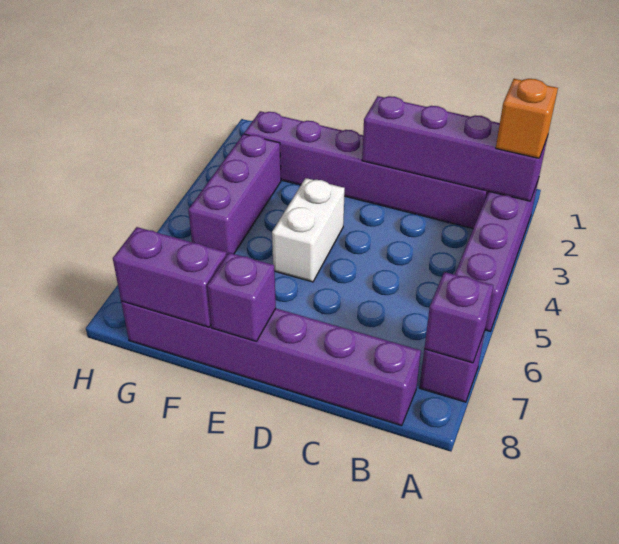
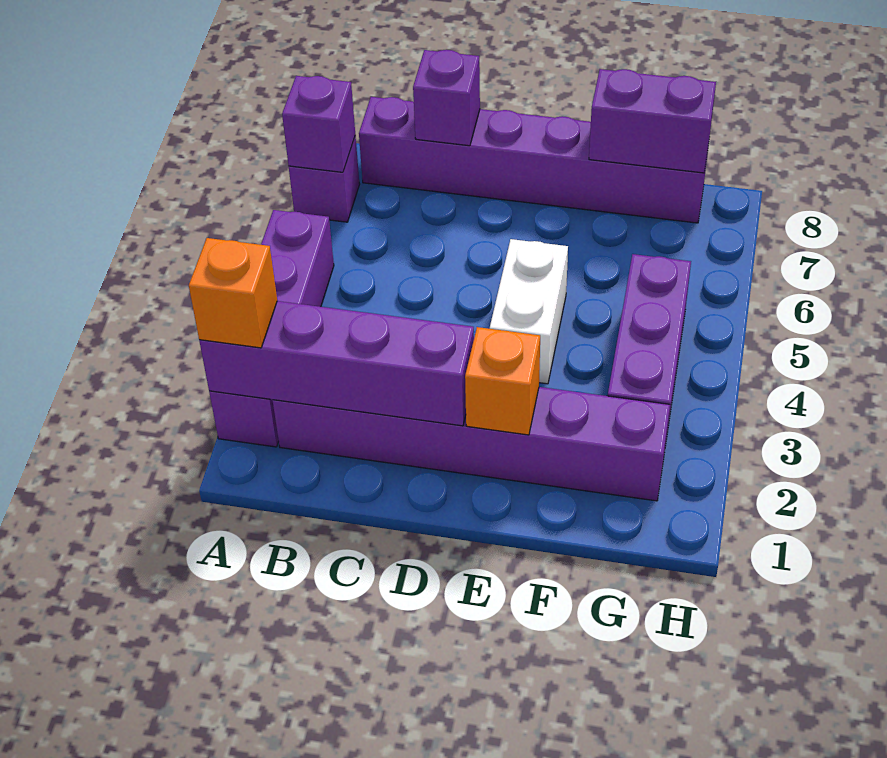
none -> orange 1x1 brick [465,327,540,435]
purple 1x1 brick [207,253,276,342] -> purple 1x1 brick moved to [413,50,480,146]

